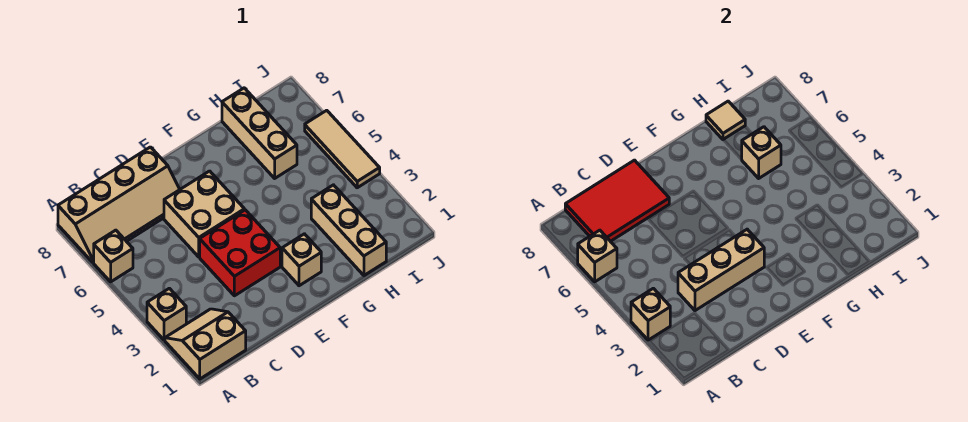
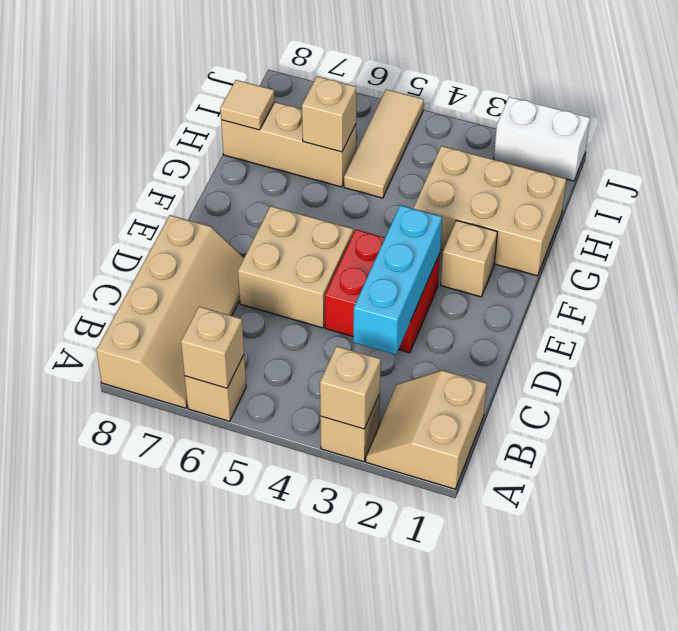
red 2x3 tile [565,160,669,241] -> none
tan 1x3 brick [678,229,764,311] -> cyan 1x3 brick [353,205,442,355]
tan 1x3 brick [311,185,386,275] -> tan 2x3 brick [414,146,566,276]
none -> white 1x2 brick [494,97,590,181]
tan 1x3 tile [305,110,380,188] -> tan 1x3 tile turned to [344,89,424,198]

